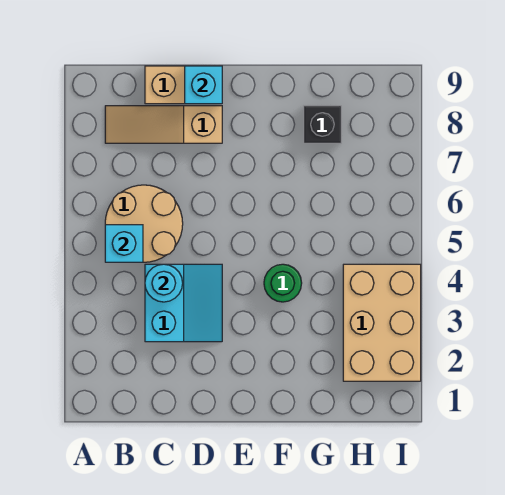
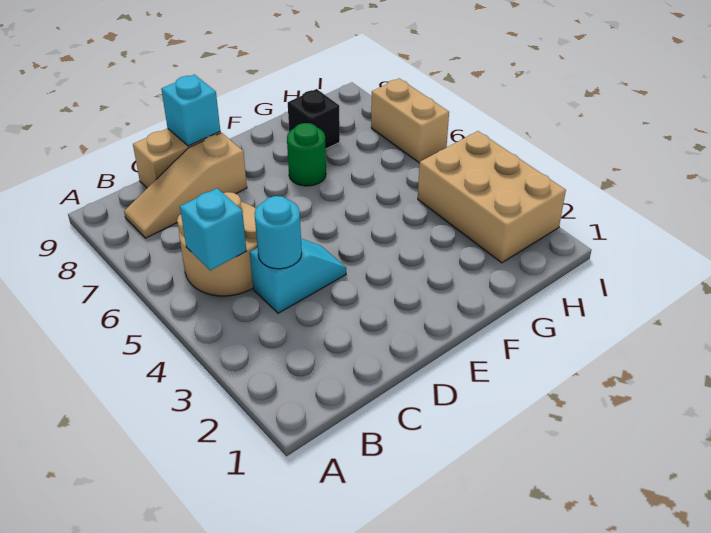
cyan 2x2 slope [145,264,222,342] -> cyan 1x2 slope [250,239,346,313]
green 1x1 round brick [264,264,302,302] -> green 1x1 round brick moved to [287,123,326,186]
none -> tan 1x2 brick [371,79,449,163]

